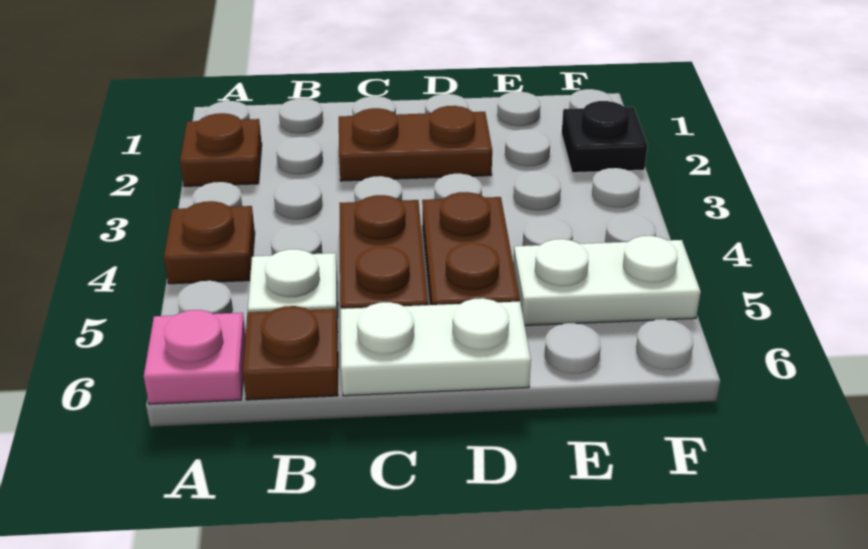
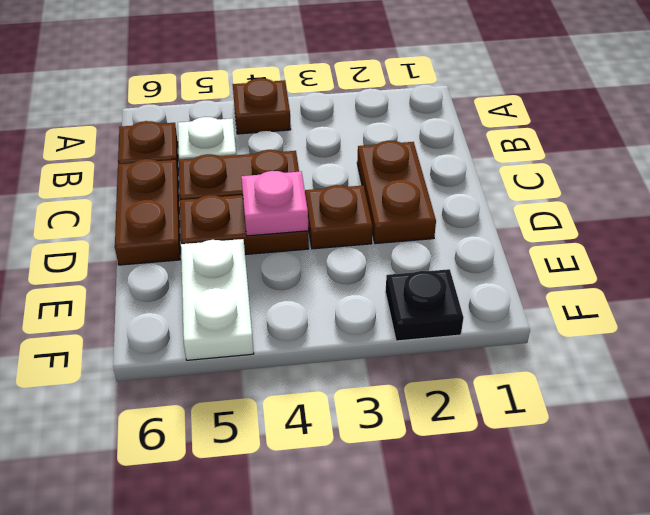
brown 1x1 plate [180,113,262,186] -> brown 1x1 plate moved to [305,185,373,249]
pink 1x1 plate [144,310,246,404] -> pink 1x1 plate moved to [241,171,308,236]
white 1x2 plate [341,298,531,396] -> brown 1x2 plate [115,159,180,265]

